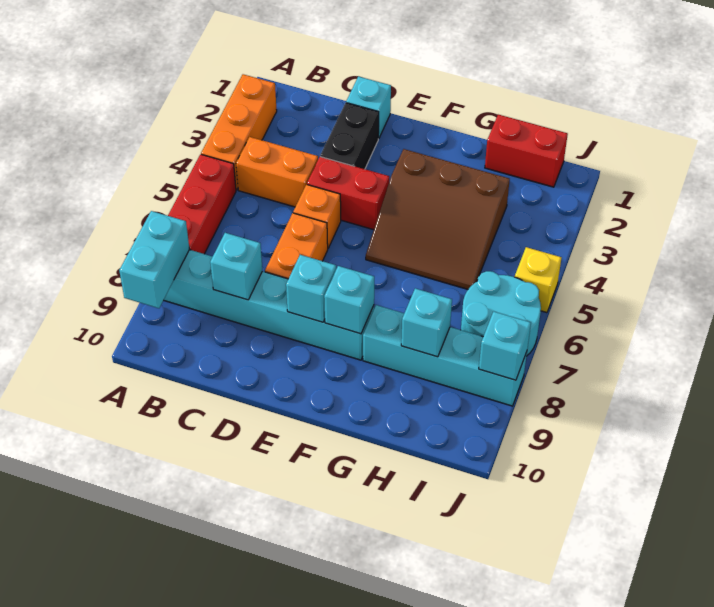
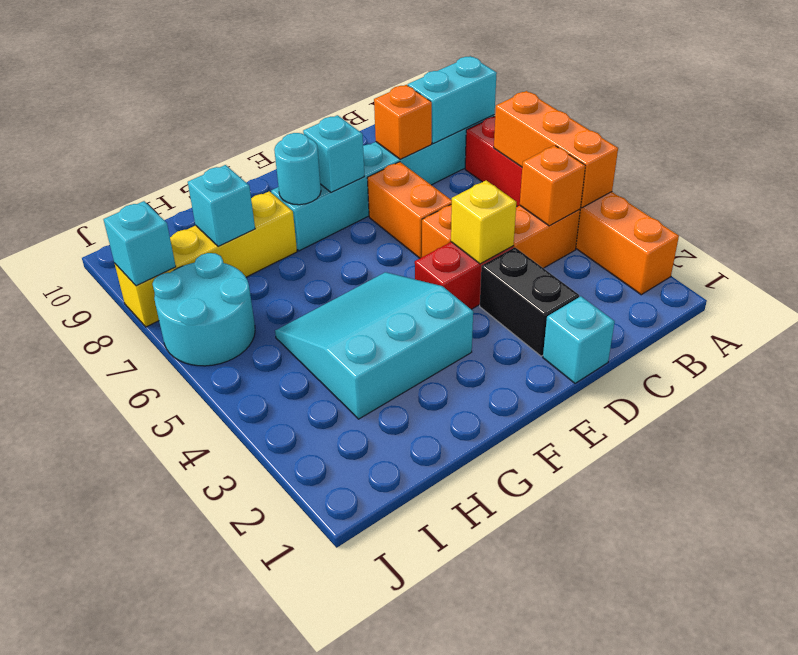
none -> orange 1x3 brick [494,91,618,208]
cyan 1x2 brick [119,211,190,308] -> cyan 1x2 brick turned to [408,56,497,144]
none -> orange 1x1 brick [520,145,585,226]
cyan 1x1 brick [210,233,262,300] -> orange 1x1 brick [374,85,432,159]
brown 3x3 slope [366,149,510,289] -> cyan 3x3 slope [275,272,473,419]
cyan 1x1 brick [324,266,374,334] -> cyan 1x1 round brick [274,133,321,205]
cyan 1x4 brick [363,305,527,406] -> yellow 1x4 brick [115,191,297,327]
red 1x2 brick [485,115,568,187] -> none
yellow 1x1 brick [515,247,562,313] -> yellow 1x1 brick moved to [451,180,516,264]

